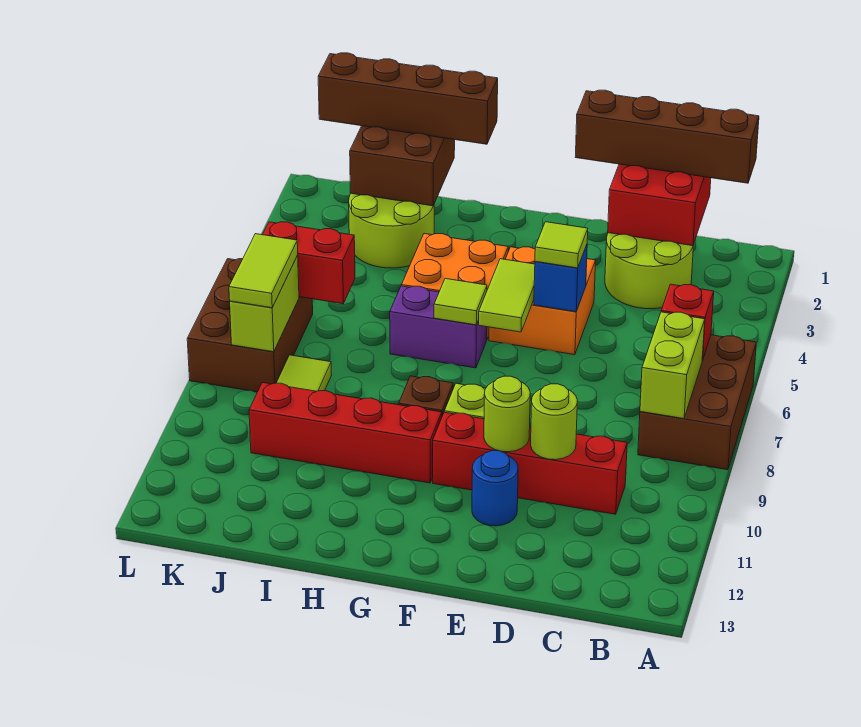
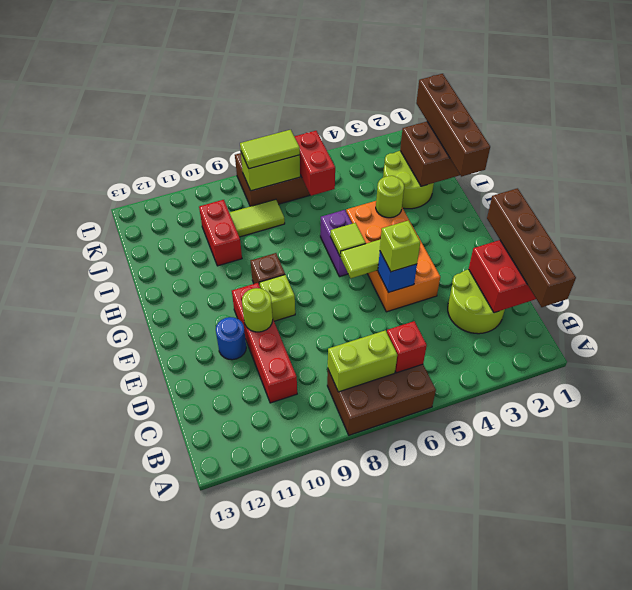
lime 1x1 round brick [531,384,577,460] -> lime 1x1 round brick moved to [376,176,404,218]
lime 1x1 tile [535,222,588,268] -> lime 1x1 brick [380,221,420,272]
red 1x4 brick [249,382,442,483] -> red 1x2 brick [199,200,242,266]

